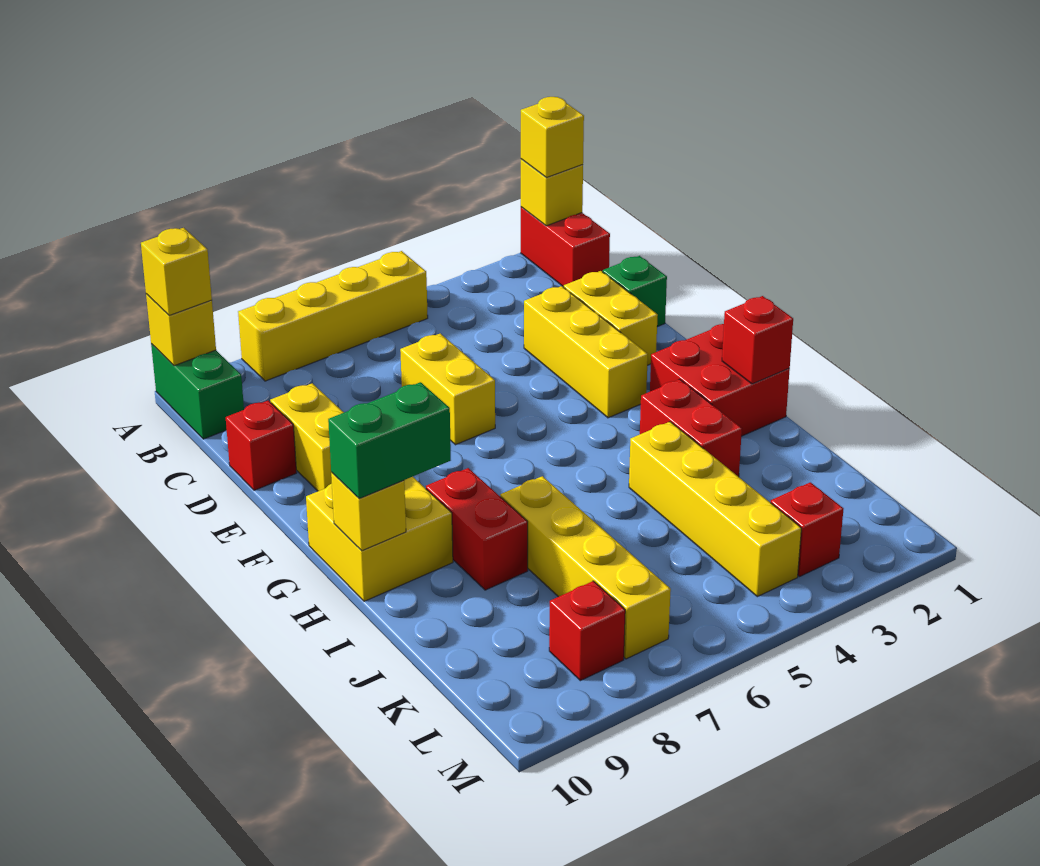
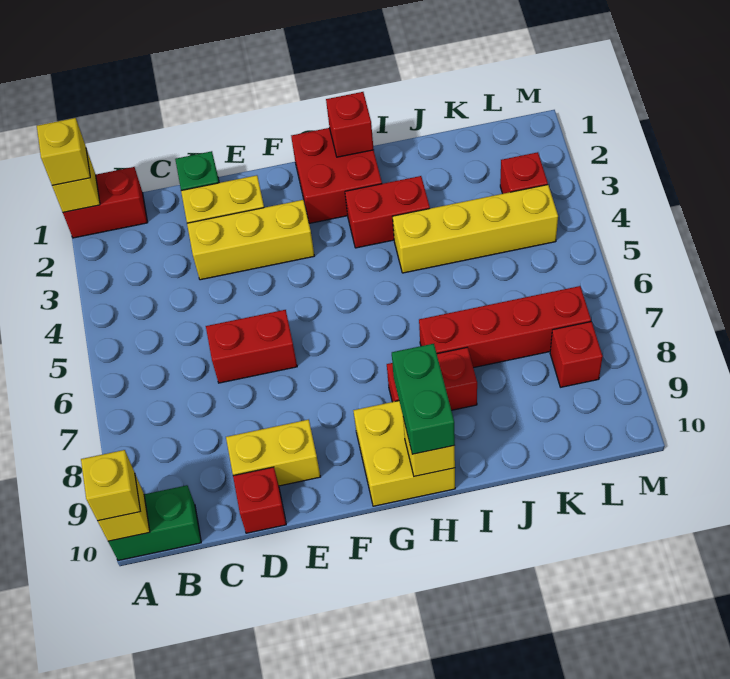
yellow 1x4 brick [238,251,428,381] -> none
yellow 1x2 brick [400,334,495,445] -> red 1x2 brick [206,310,297,383]
yellow 1x4 brick [500,476,671,659] -> red 1x4 brick [419,286,591,368]

